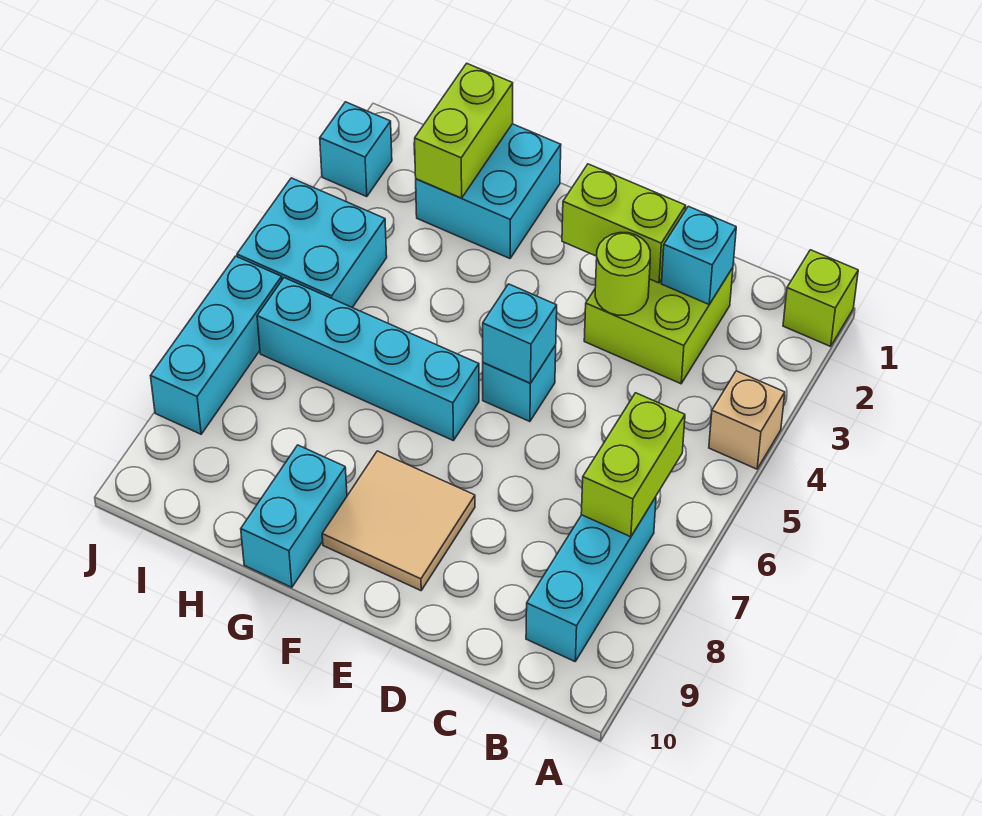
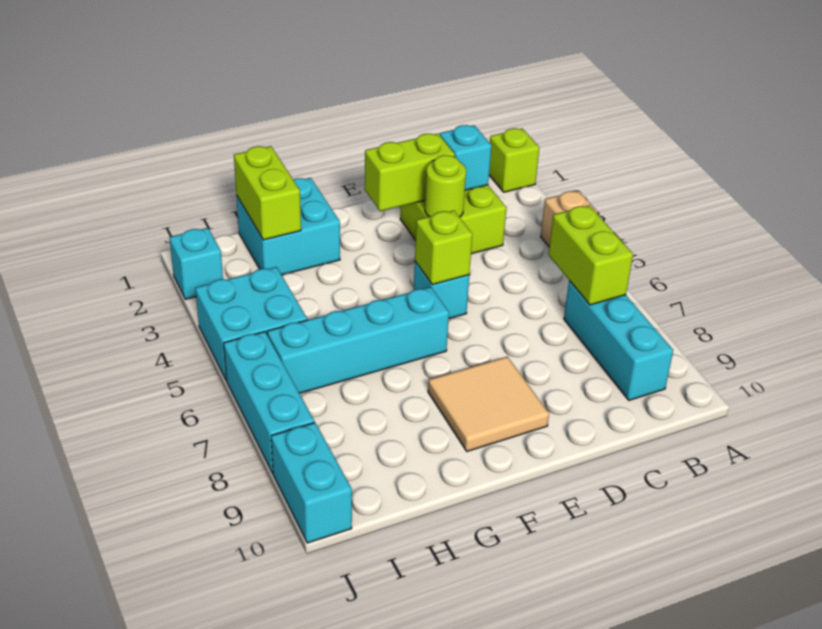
cyan 1x1 brick [483,284,557,383] -> lime 1x1 brick [415,211,473,285]
cyan 1x2 brick [241,445,347,587] -> cyan 1x2 brick moved to [271,423,352,543]

